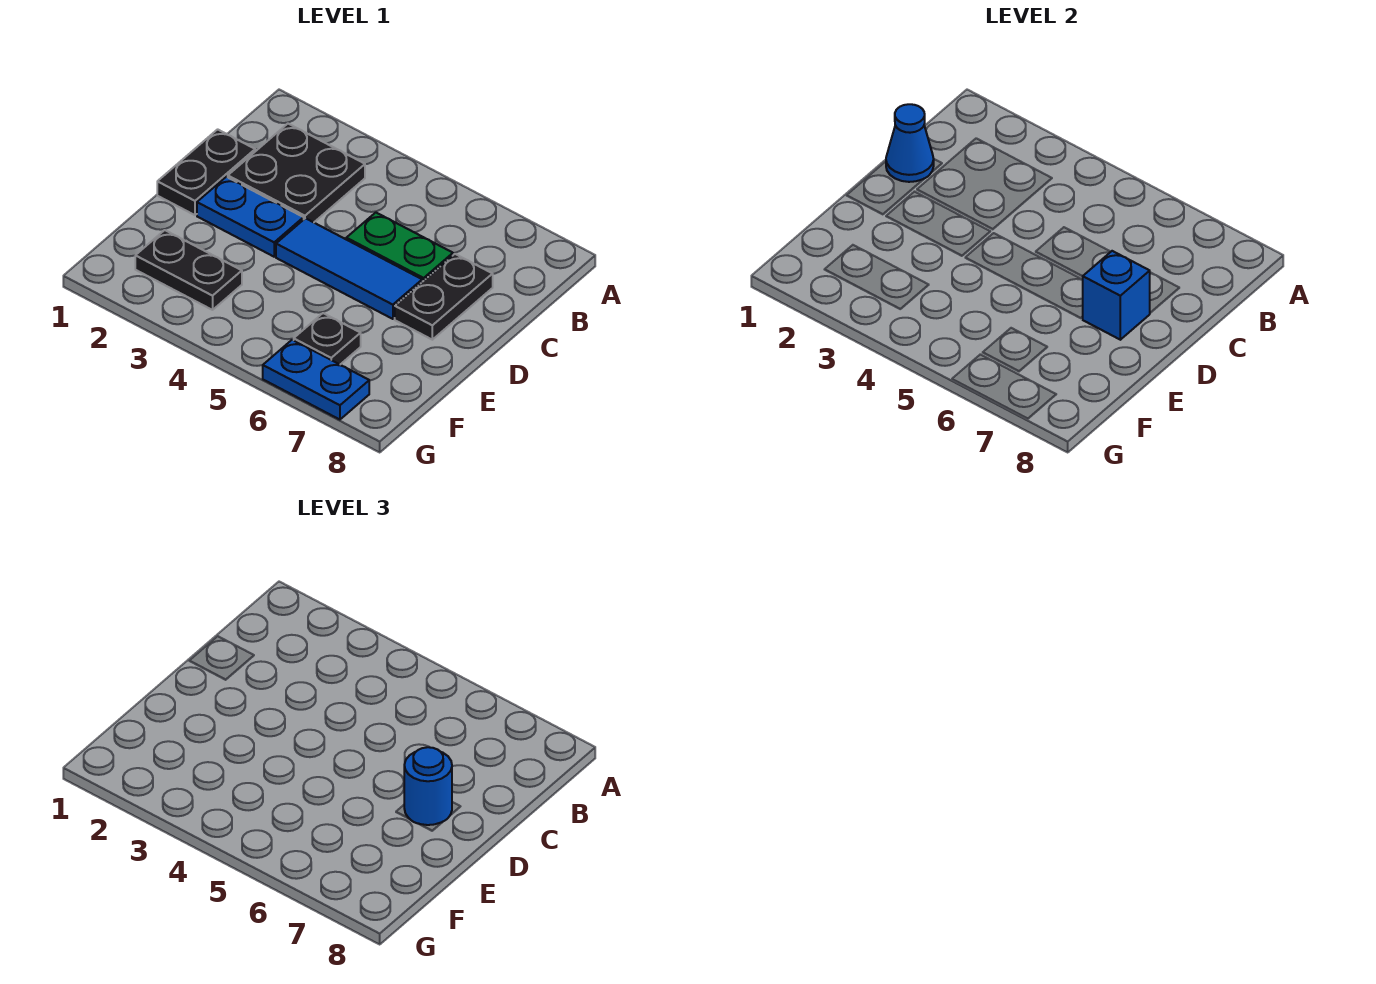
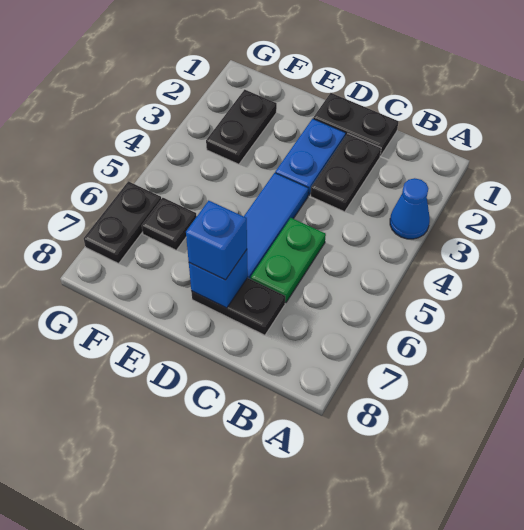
black 2x2 plate [228,124,365,222] -> black 1x2 plate [311,134,381,212]
blue 1x1 cone [886,104,934,182] -> blue 1x1 cone moved to [390,178,430,239]
blue 1x1 round brick [404,747,452,825] -> blue 1x1 brick [186,201,247,280]
blue 1x2 plate [263,340,369,420] -> black 1x2 plate [84,181,161,263]

